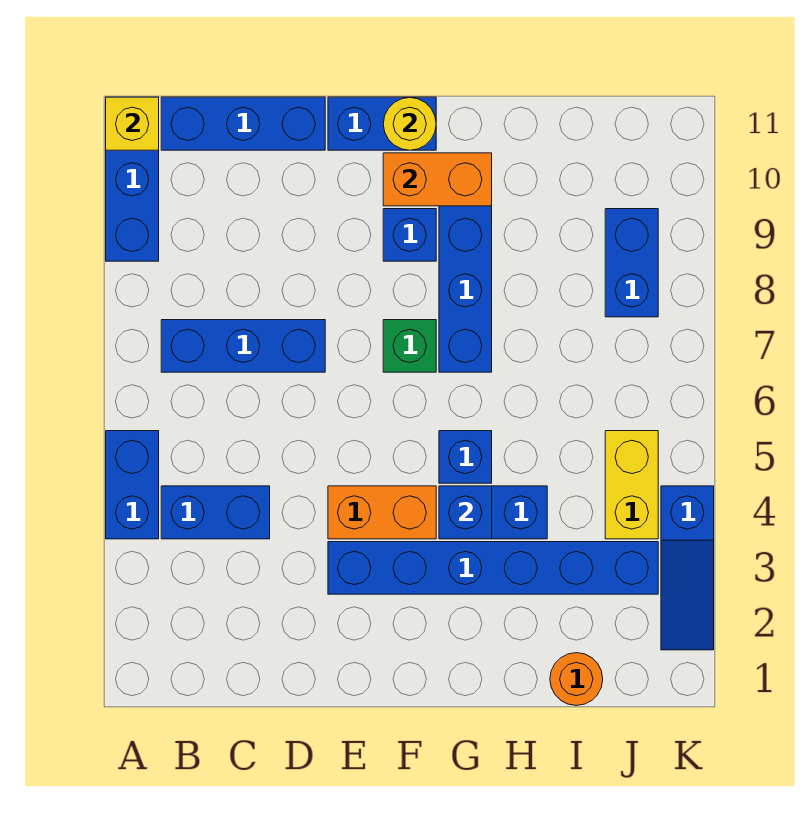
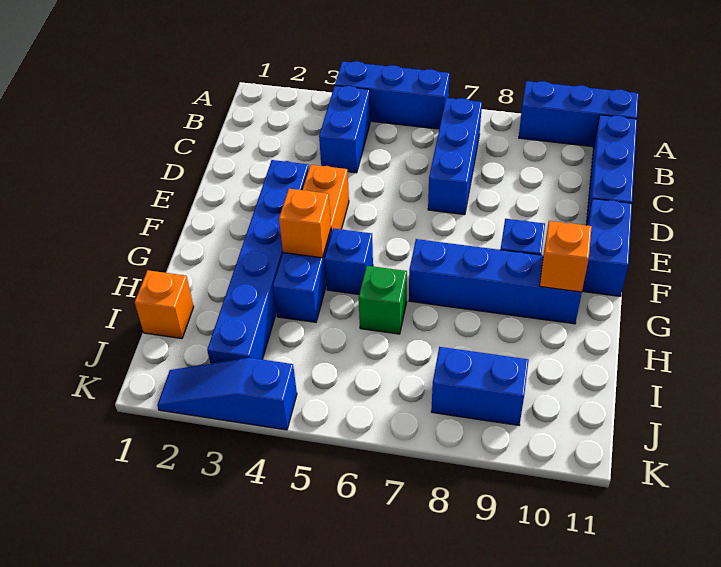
blue 1x2 brick [106,431,159,539] -> blue 1x3 brick [335,61,450,129]
yellow 1x1 brick [106,97,159,150] -> none
green 1x1 brick [383,320,436,372] -> green 1x1 brick moved to [359,266,407,334]
orange 1x2 brick [383,153,492,206] -> orange 1x1 brick [540,221,592,292]
yellow 1x1 round brick [383,98,436,150] -> none
blue 1x1 brick [439,486,492,539] -> orange 1x1 brick [279,189,331,258]
orange 1x1 round brick [550,653,603,706] -> orange 1x1 brick [135,270,194,339]
yellow 1x2 brick [605,431,658,539] -> none

